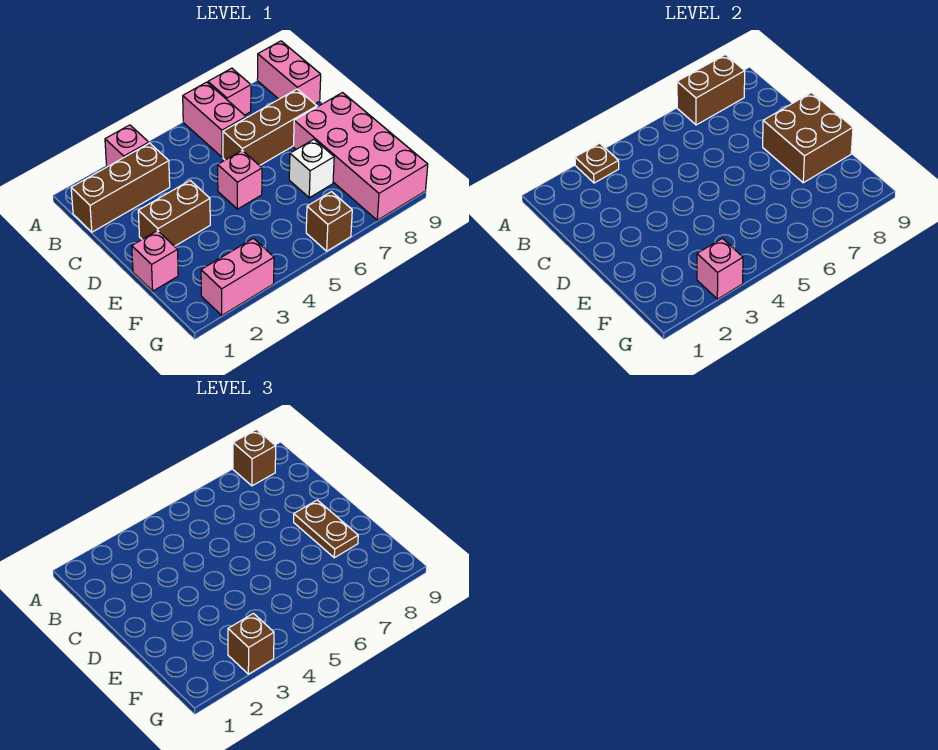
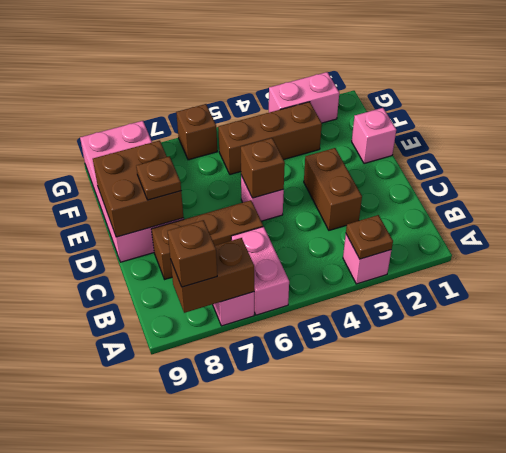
pink 1x2 brick [257,41,321,104] -> none
brown 1x3 brick [71,143,170,232] -> brown 1x3 brick moved to [218,102,322,175]
brown 1x2 brick [138,180,210,246] -> brown 1x2 brick turned to [304,148,362,230]
brown 1x2 plate [294,500,358,558] -> brown 1x1 plate [136,156,181,200]
white 1x1 brick [289,139,334,198] -> none
pink 1x1 brick [697,238,743,299] -> none
brown 1x1 brick [228,613,274,674] -> brown 1x1 brick moved to [241,138,285,198]

